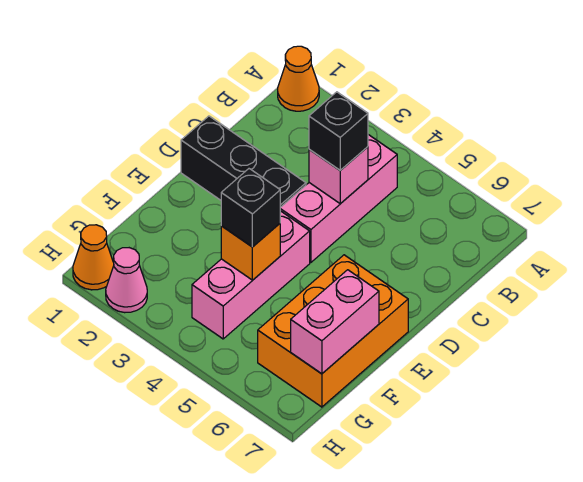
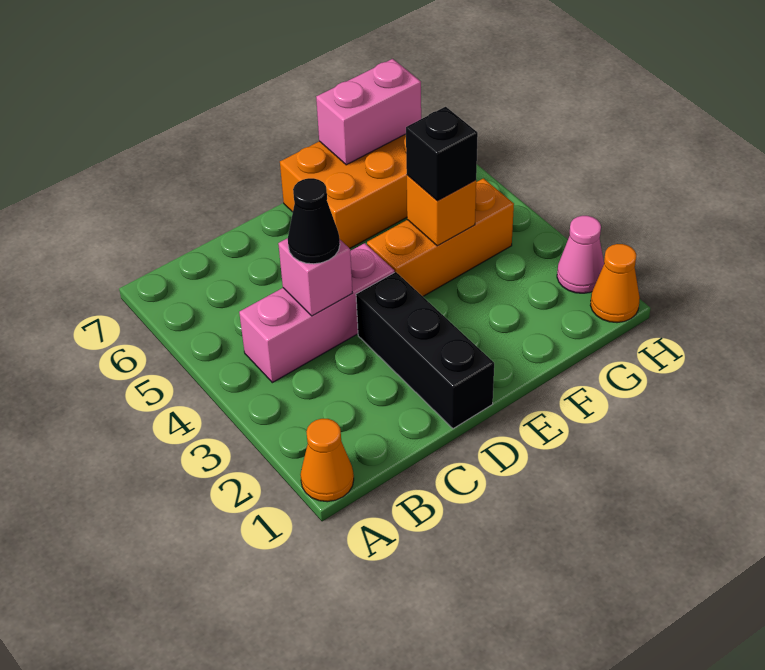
black 1x1 brick [309,92,368,170] -> black 1x1 cone [288,178,340,264]
pink 1x3 brick [192,211,310,339] -> orange 1x3 brick [367,178,514,296]

